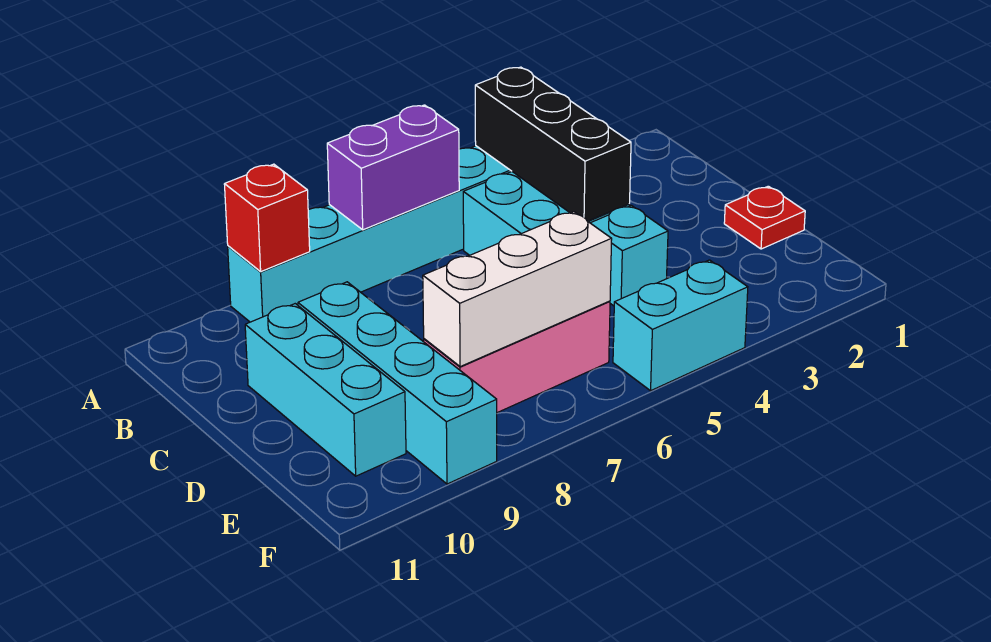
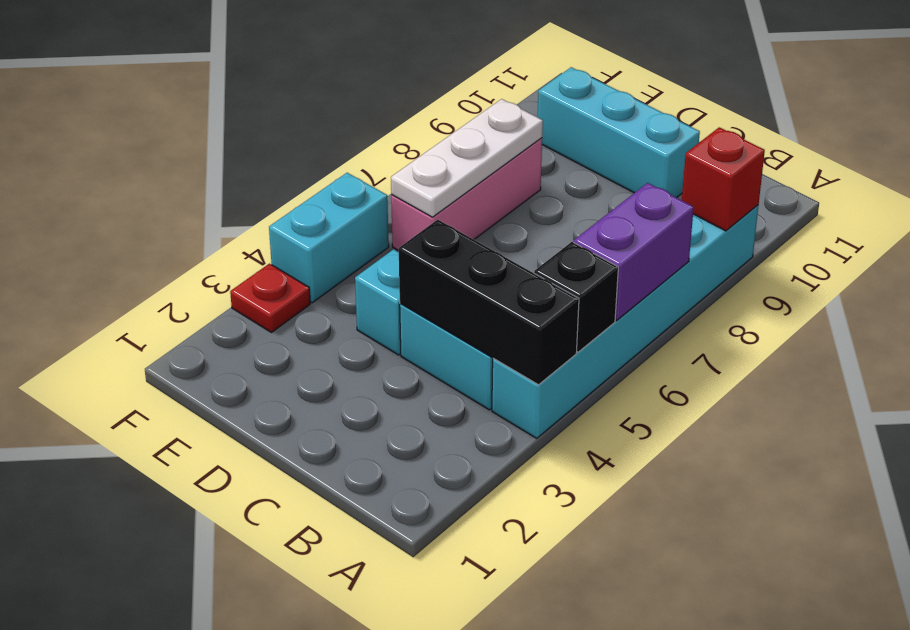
none -> black 1x1 brick [534,242,618,352]
cyan 1x4 brick [298,282,497,484] -> none
red 1x1 plate [724,186,805,249] -> red 1x1 plate moved to [230,264,310,332]
white 1x3 brick [423,212,612,367] -> white 1x3 plate [391,99,543,217]

